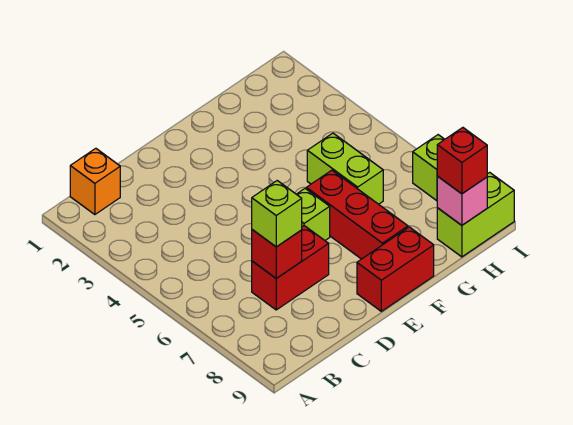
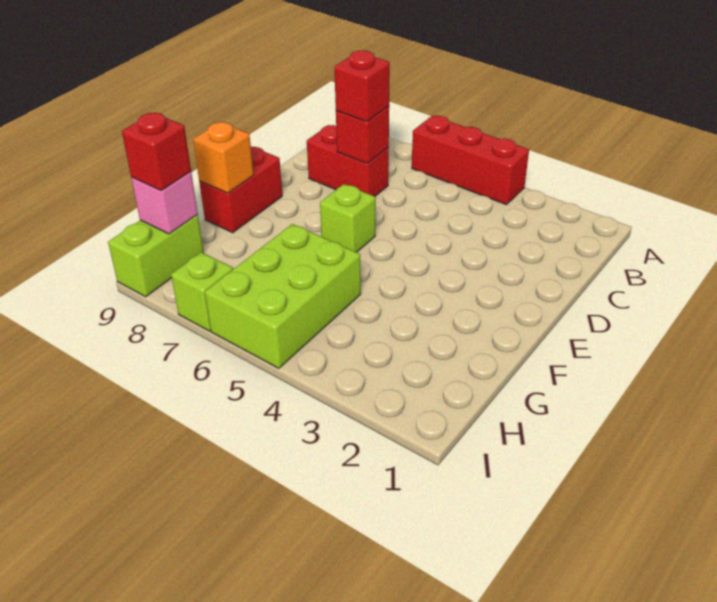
orange 1x1 brick [70,148,120,215] -> orange 1x1 brick moved to [193,122,254,193]
red 1x2 brick [252,226,329,310] -> red 1x2 brick turned to [307,125,389,196]
lime 1x1 brick [252,181,302,247] -> red 1x1 brick [334,50,390,122]
red 1x3 brick [306,170,408,259] -> red 1x3 brick moved to [412,116,529,205]
lime 1x2 brick [307,133,383,204] -> lime 2x3 brick [205,224,361,368]

